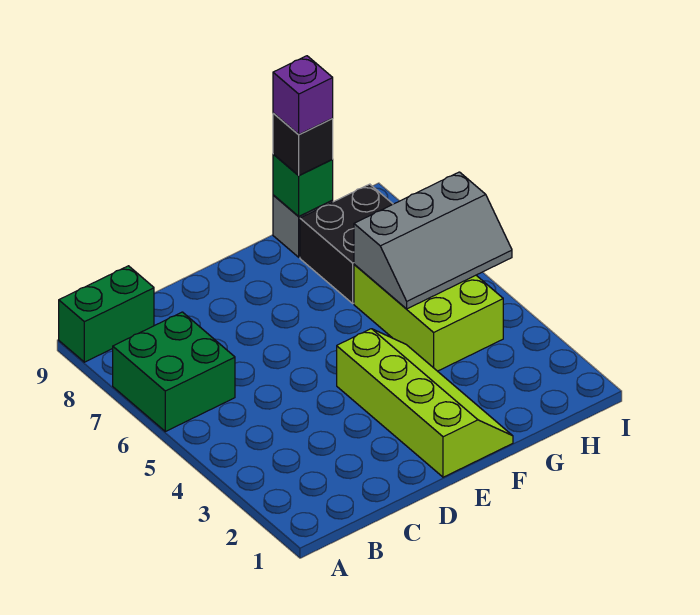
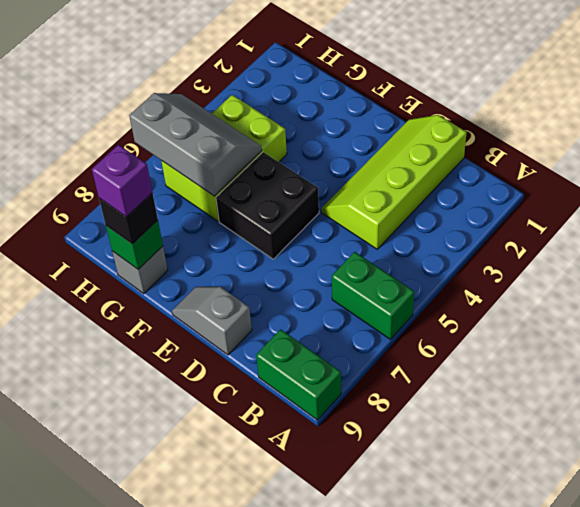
green 2x2 brick [113,312,235,432] -> green 1x2 brick [332,252,414,339]
none -> grey 1x2 slope [172,287,252,355]
lime 2x4 slope [337,329,513,477] -> lime 2x4 slope moved to [321,115,467,249]
black 2x2 brick [300,184,393,303] -> black 2x2 brick moved to [216,152,319,259]

